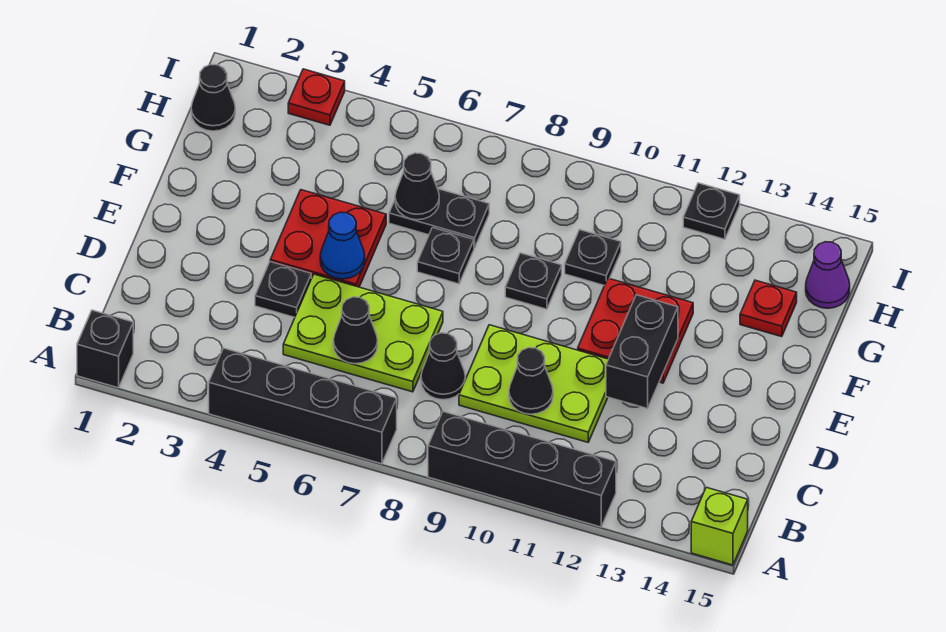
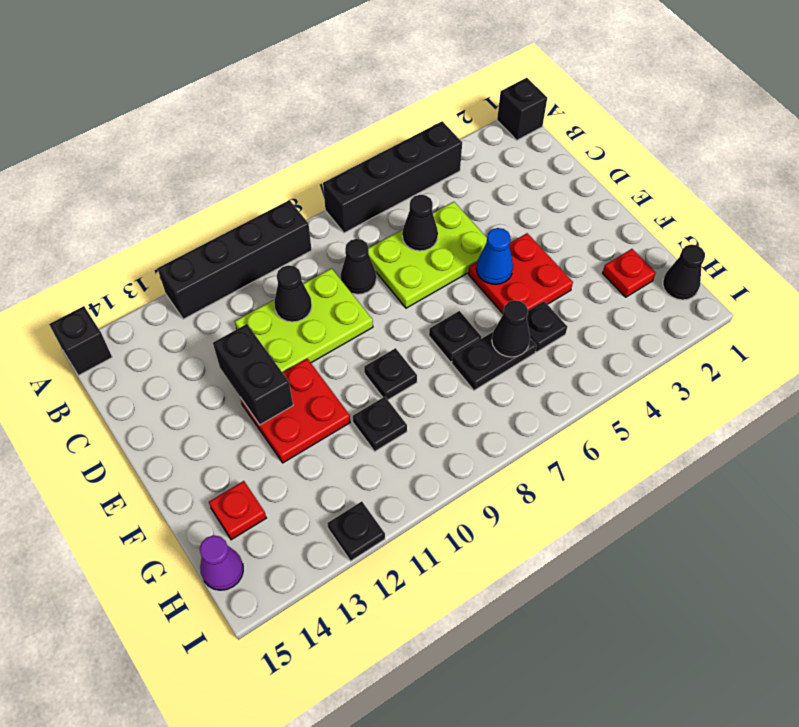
lime 1x1 brick [691,487,748,565] -> black 1x1 brick [49,306,112,375]
black 1x1 plate [255,262,311,317] -> black 1x1 plate moved to [527,301,567,352]
red 1x1 plate [288,69,345,125] -> red 1x1 plate moved to [603,249,656,297]

